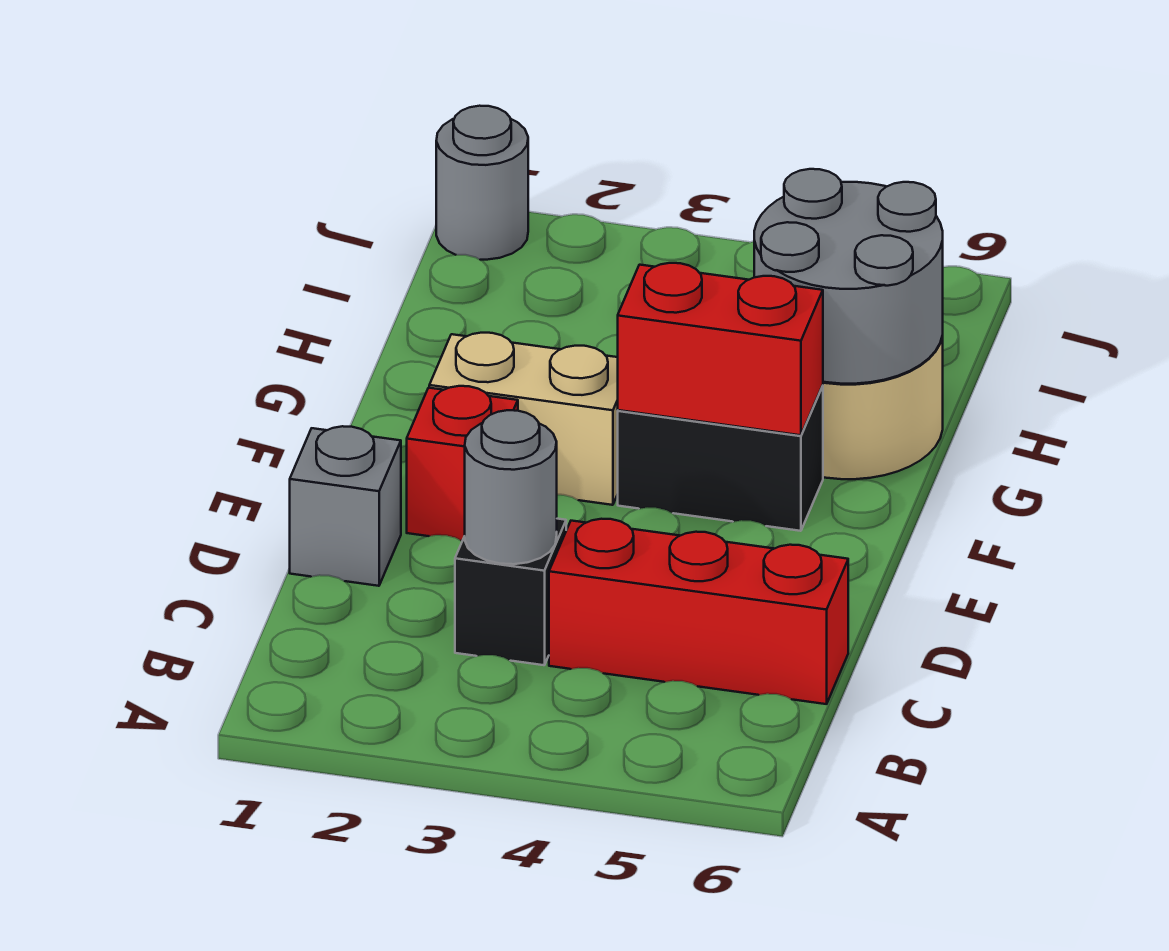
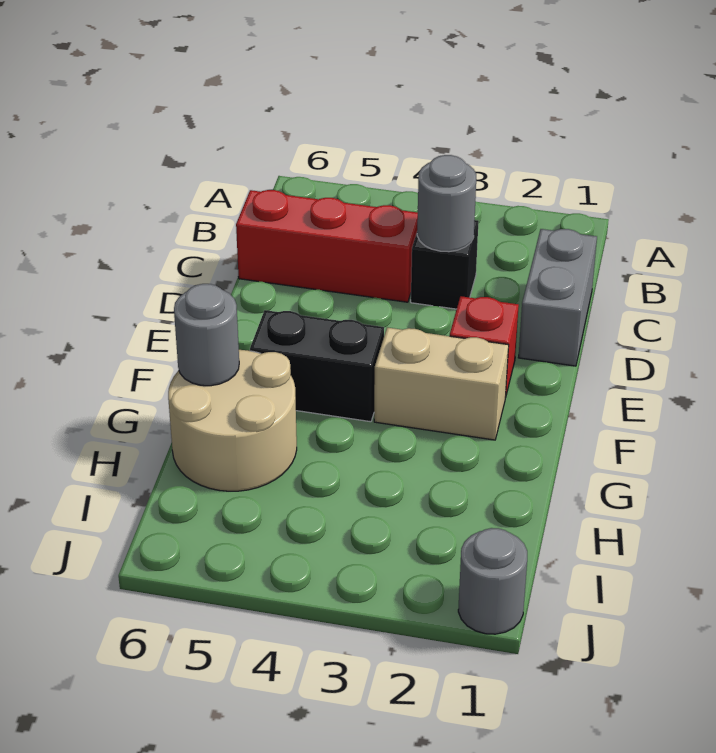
grey 1x1 brick [290,426,401,586] -> grey 1x2 brick [518,229,597,366]
red 1x2 brick [618,263,823,435] -> none
grey 2x2 round brick [754,169,943,384] -> grey 1x1 round brick [174,284,239,386]

